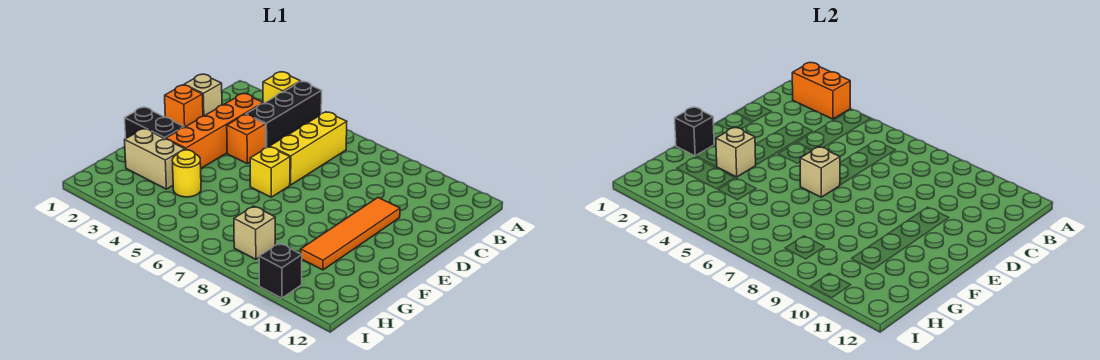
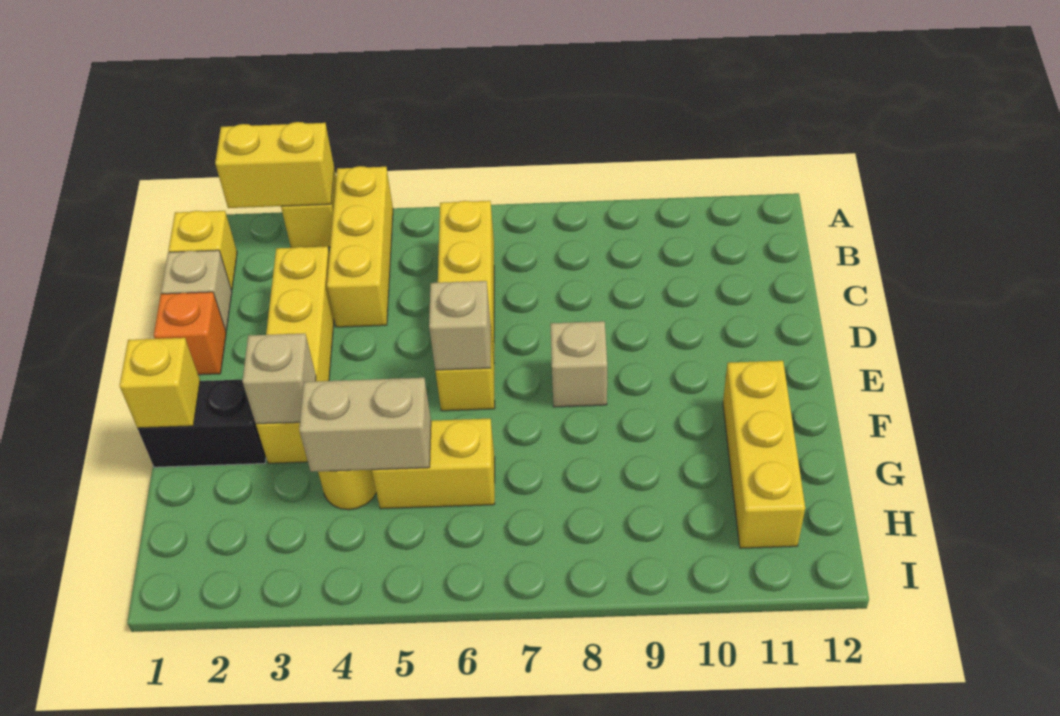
orange 1x2 brick [792,63,850,119] -> yellow 1x2 brick [215,122,334,208]
black 1x3 brick [246,81,322,148] -> yellow 1x3 brick [327,166,393,327]
none -> yellow 1x1 brick [168,211,237,290]
orange 1x4 brick [166,93,263,168] -> yellow 1x4 brick [256,246,334,463]
orange 1x1 brick [227,114,266,164] -> none
orange 1x4 tile [301,198,400,270] -> none
black 1x1 brick [675,107,714,156] -> yellow 1x1 brick [119,338,200,428]
none -> yellow 1x3 brick [723,361,805,548]
tan 1x2 brick [125,129,185,189] -> tan 1x2 brick moved to [299,378,431,472]
none -> yellow 1x2 brick [372,419,495,509]
tan 1x1 brick [234,206,275,259] -> tan 1x1 brick moved to [550,321,607,407]
black 1x1 brick [259,243,302,298] -> none

